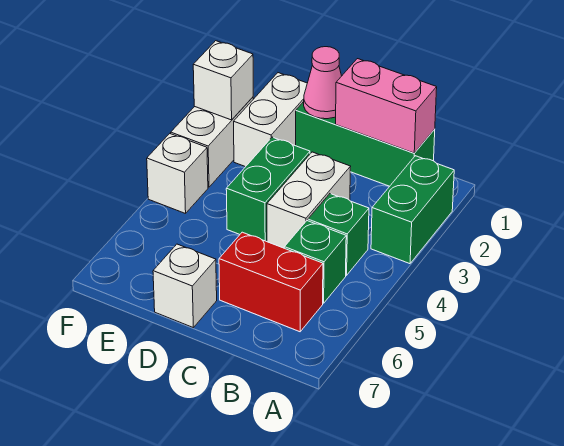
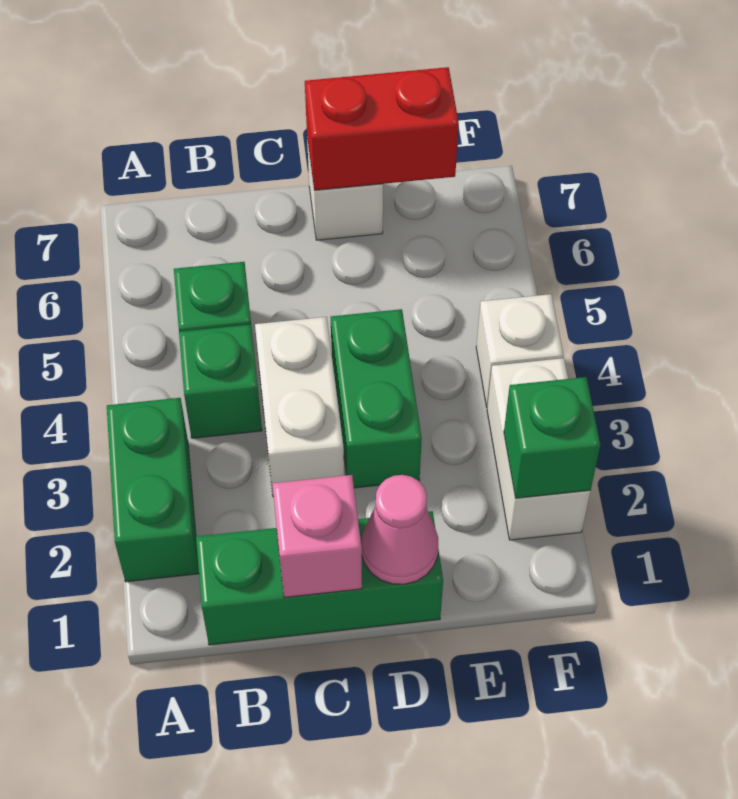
pink 1x2 brick [336,59,437,153] -> pink 1x1 brick [272,475,362,598]
red 1x2 brick [219,232,323,332] -> red 1x2 brick moved to [305,67,459,190]
white 1x2 brick [234,73,307,167] -> none
white 1x1 brick [193,41,253,120] -> green 1x1 brick [504,377,600,498]

